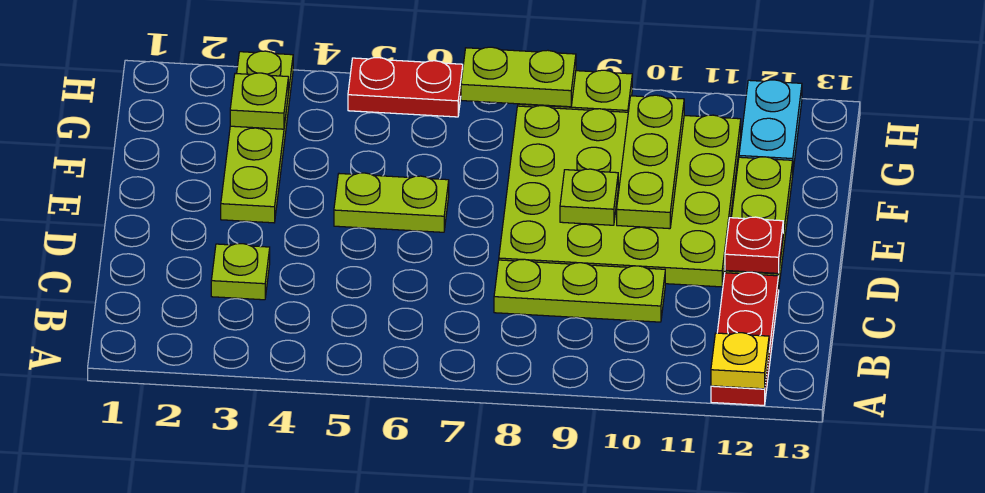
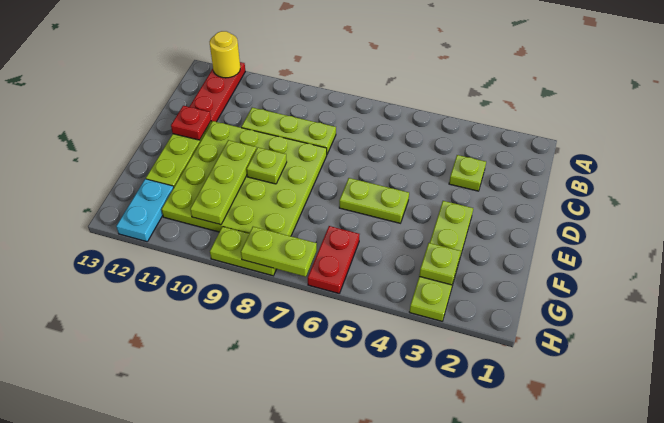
yellow 1x1 plate [711,333,769,389] -> yellow 1x1 round brick [210,31,240,78]
red 1x2 plate [348,58,463,117] -> red 1x2 plate turned to [308,226,359,293]

